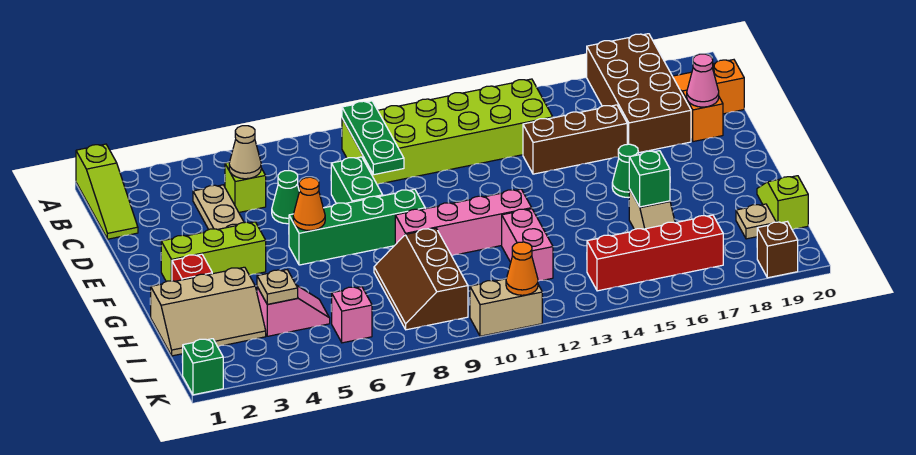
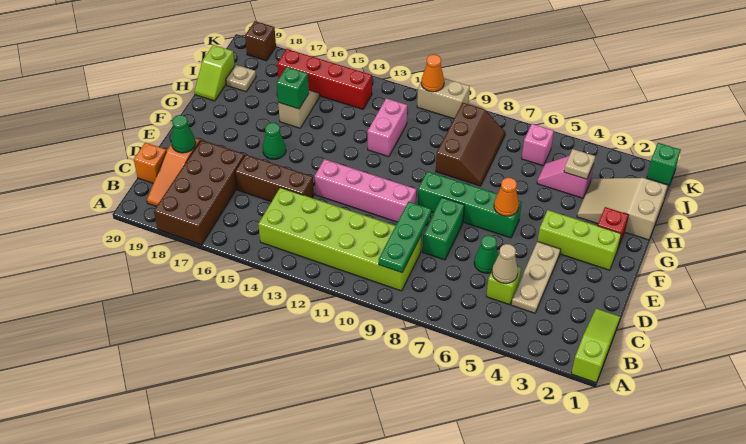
pink 1x1 cone [687,54,719,107] -> green 1x1 cone [171,115,196,153]
pink 1x4 brick [395,189,532,256] -> pink 1x4 brick moved to [314,159,417,222]
tan 2x3 slope [150,267,266,356] -> tan 2x3 slope turned to [577,178,668,240]

